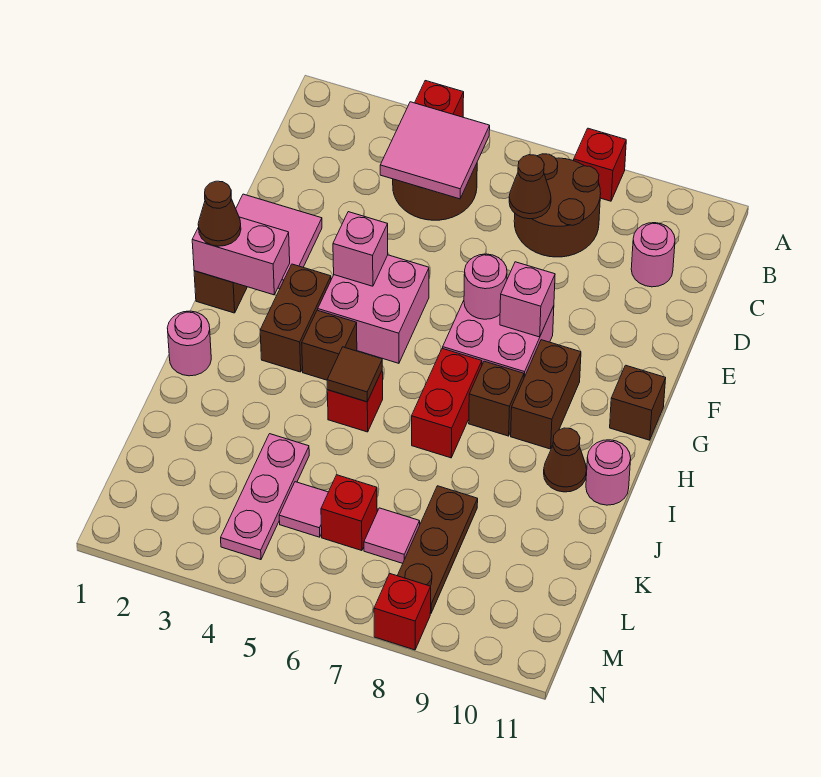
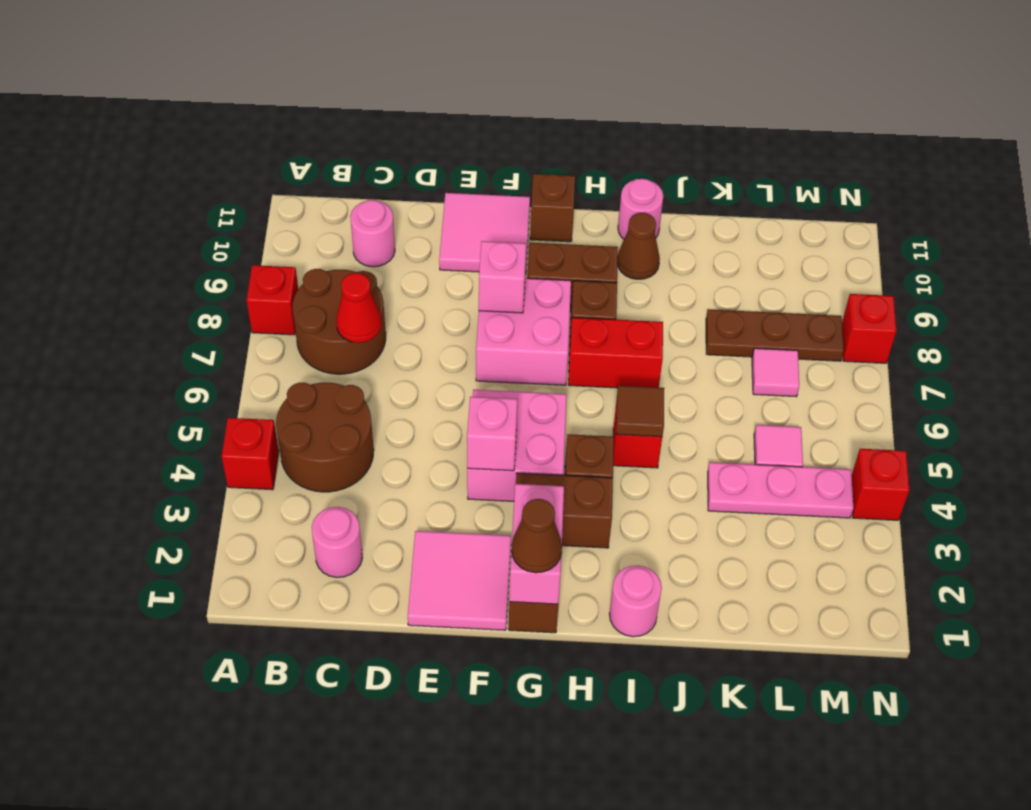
pink 2x2 tile [380,102,490,199] -> pink 2x2 tile moved to [439,193,530,274]
brown 1x1 cone [509,155,551,219] -> red 1x1 cone [336,273,381,343]
pink 1x1 round brick [464,254,507,319] -> pink 1x1 round brick moved to [312,507,362,577]
red 1x1 brick [321,475,377,551] -> red 1x1 brick moved to [851,449,909,520]

